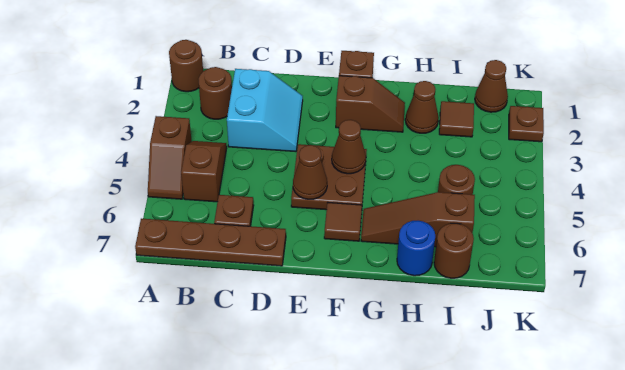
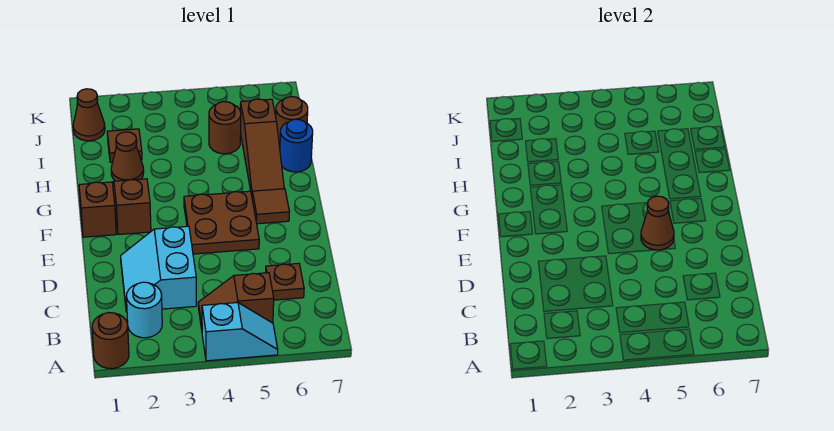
brown 1x2 slope [148,116,192,199] -> cyan 1x2 slope [202,303,278,361]
brown 1x4 plate [135,219,286,266] -> none
brown 1x1 round brick [198,67,232,119] -> cyan 1x1 round brick [127,282,162,338]
cyan 2x2 slope [227,69,303,152] -> cyan 2x2 slope turned to [121,226,196,312]
brown 1x1 cone [332,120,366,174] -> none
brown 1x1 plate [509,106,544,142] -> none

